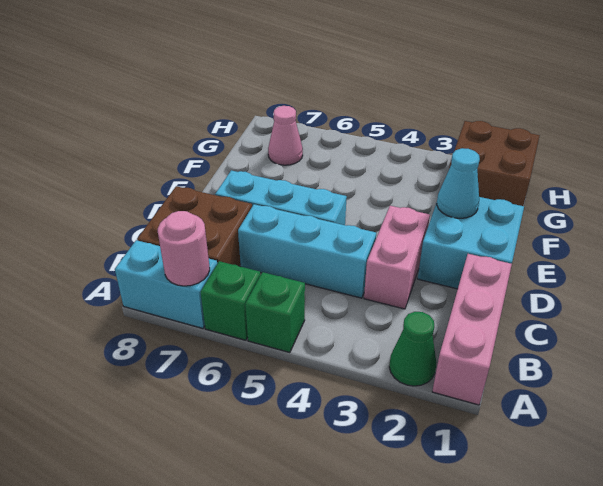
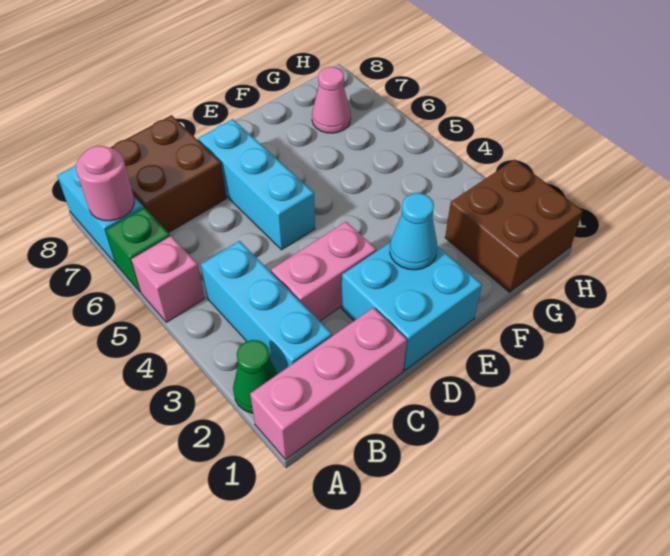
green 1x1 brick [245,272,305,353] -> pink 1x1 brick [131,236,204,322]
cyan 1x3 brick [238,204,376,298] -> cyan 1x3 brick moved to [201,241,332,374]

